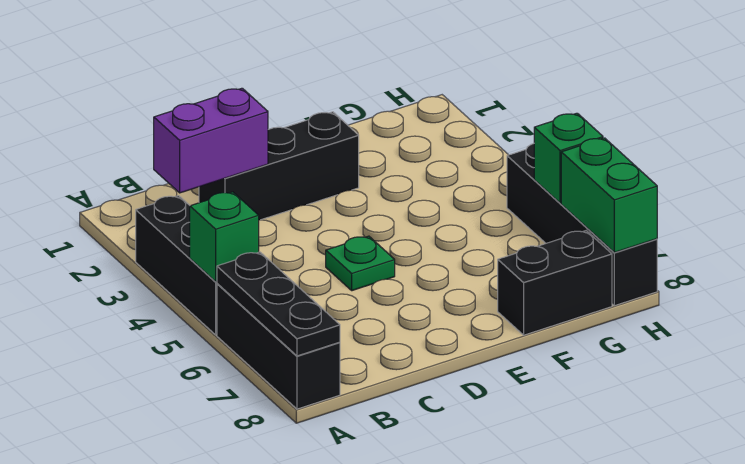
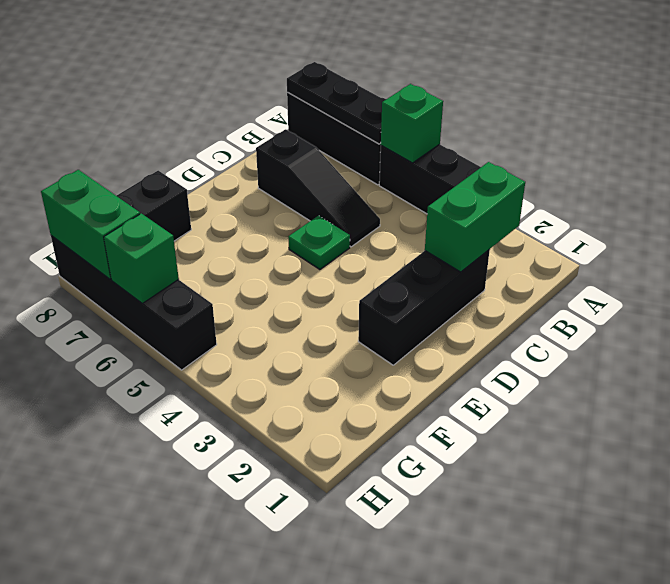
purple 1x2 brick [154,88,268,193] -> green 1x2 brick [425,162,525,272]
none -> black 1x3 slope [256,129,380,247]

